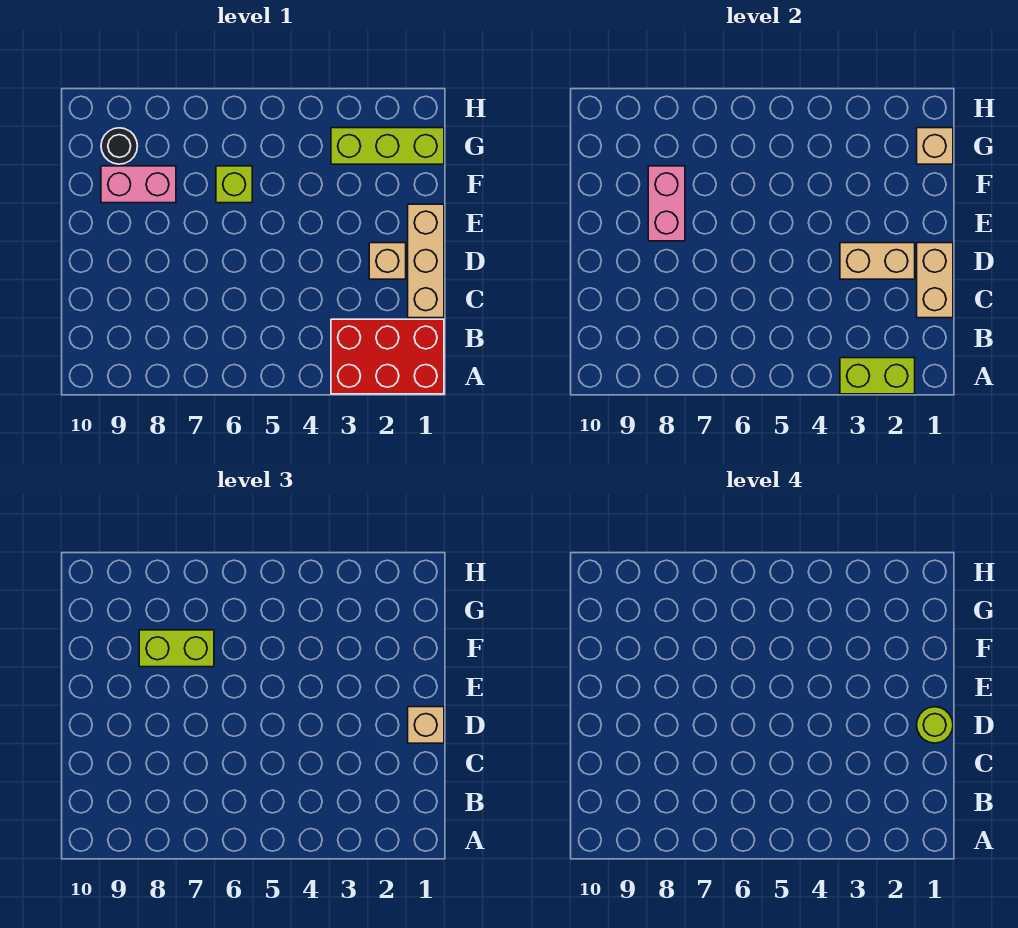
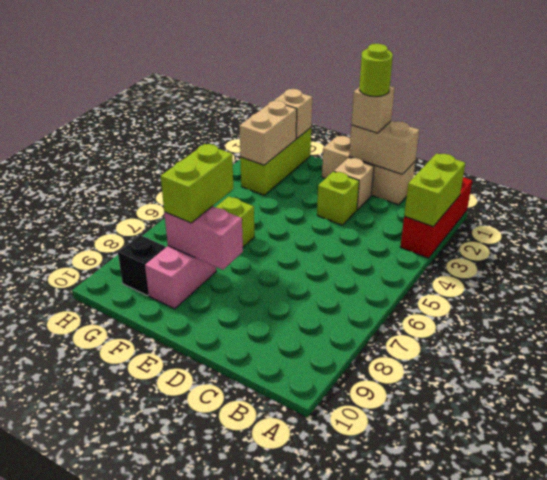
red 2x3 brick [331,319,444,394] -> red 1x3 brick [400,177,472,258]
tan 1x2 brick [840,243,915,279] -> tan 1x2 brick moved to [239,101,297,165]
none -> lime 1x1 brick [317,171,359,225]
black 1x1 round brick [101,128,137,164] -> black 1x1 brick [118,235,166,296]

